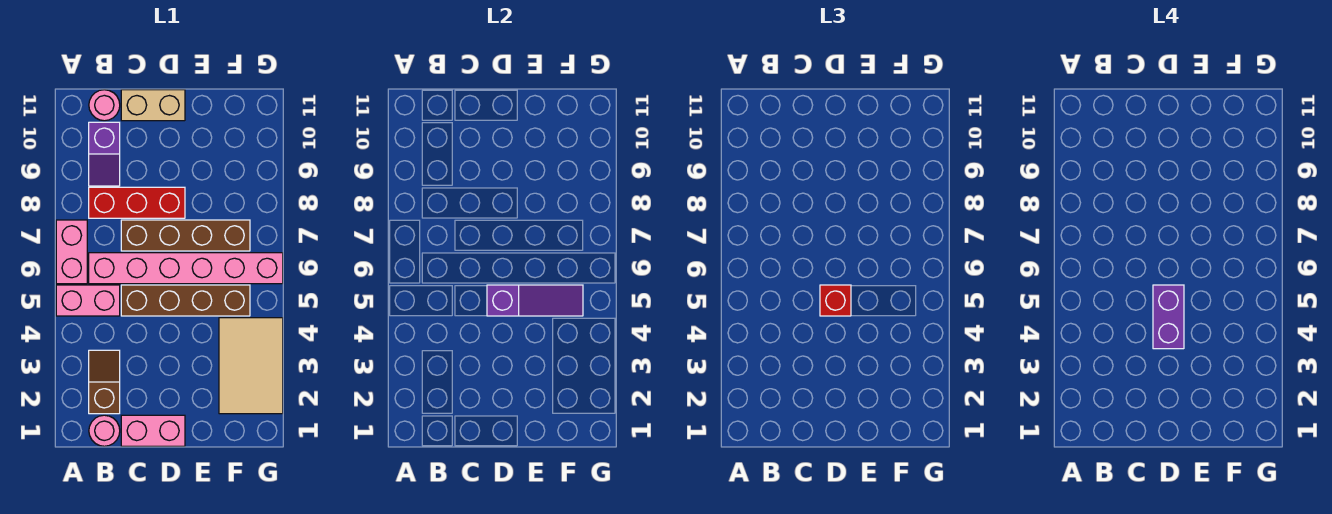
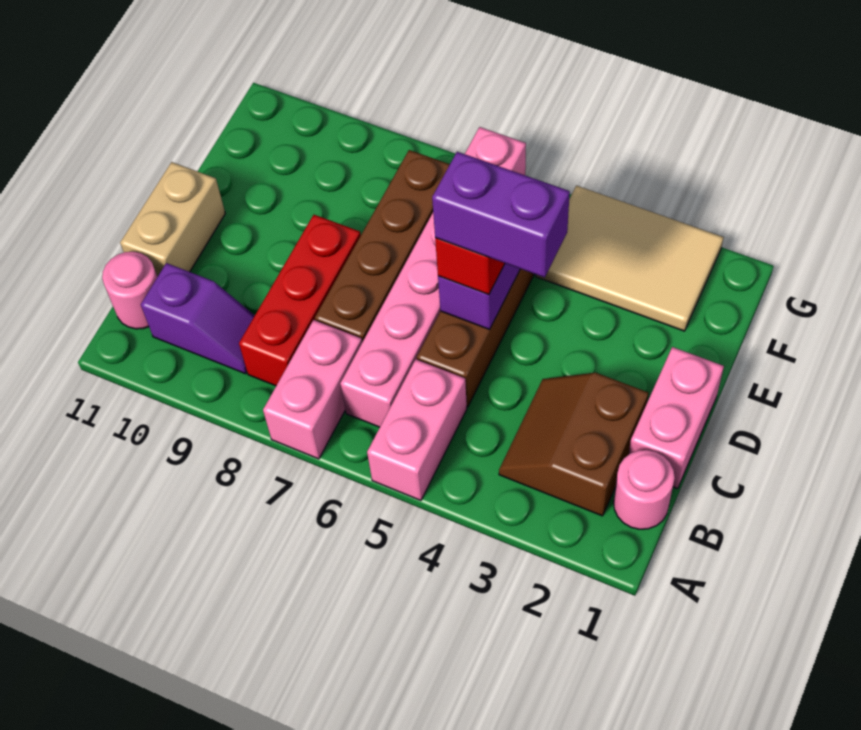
pink 1x2 brick [56,220,87,284] -> pink 1x2 brick turned to [263,320,362,459]
brown 1x2 slope [89,350,120,414] -> brown 2x2 slope [499,373,649,516]

